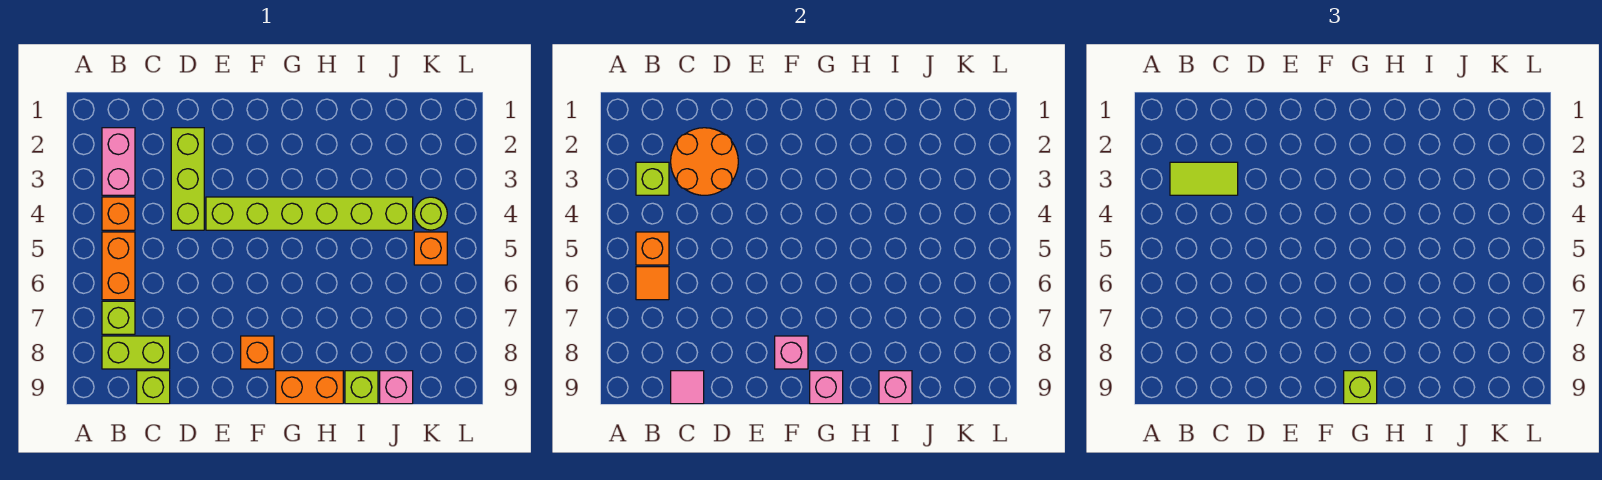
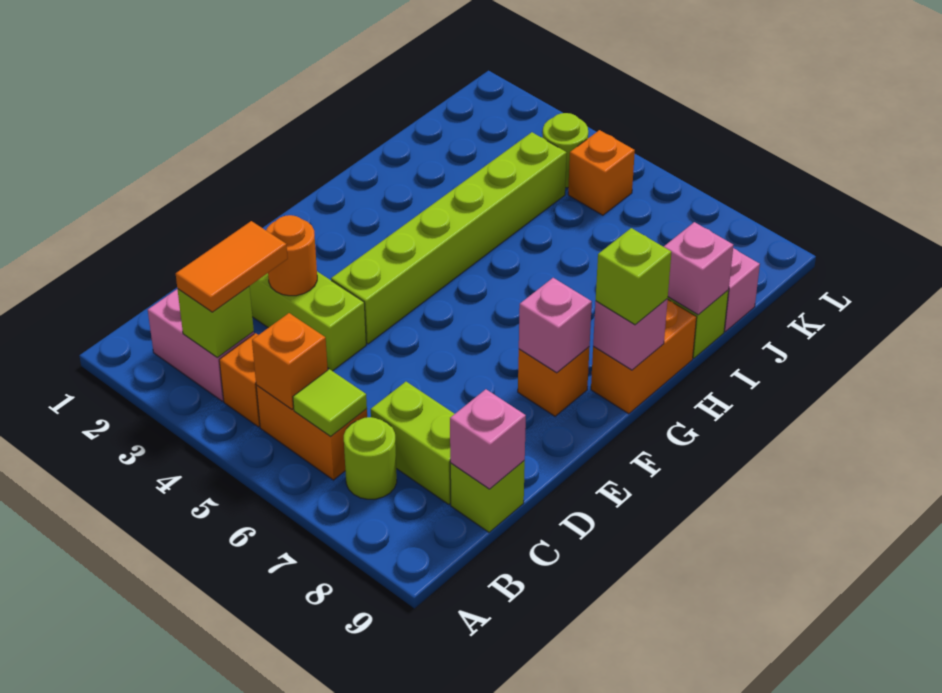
lime 1x2 tile [1170,162,1238,195] -> orange 1x2 tile [176,221,288,312]
orange 1x1 tile [636,267,669,300] -> lime 1x1 tile [293,369,367,437]
lime 1x1 brick [102,301,135,334] -> lime 1x1 round brick [344,417,397,499]
lime 1x2 brick [102,336,170,369] -> lime 1x2 brick turned to [371,382,454,504]
orange 2x2 round brick [671,128,738,195] -> orange 1x1 round brick [266,215,317,296]
pink 1x1 tile [671,371,704,404] -> pink 1x1 brick [450,389,526,489]

